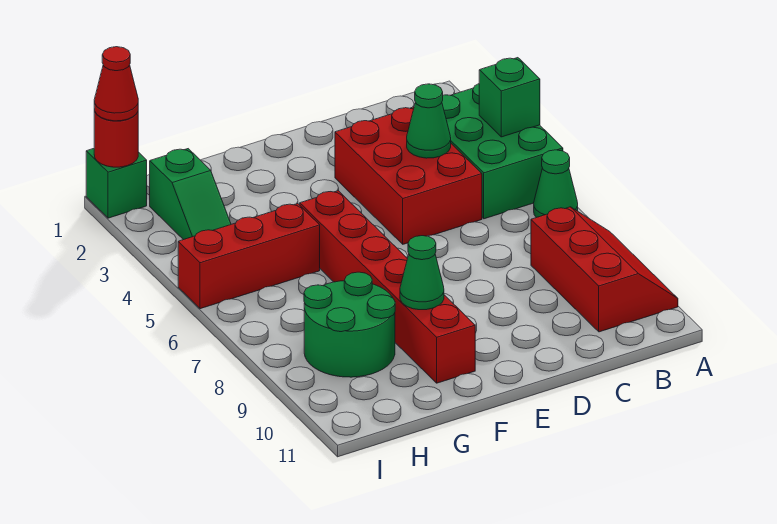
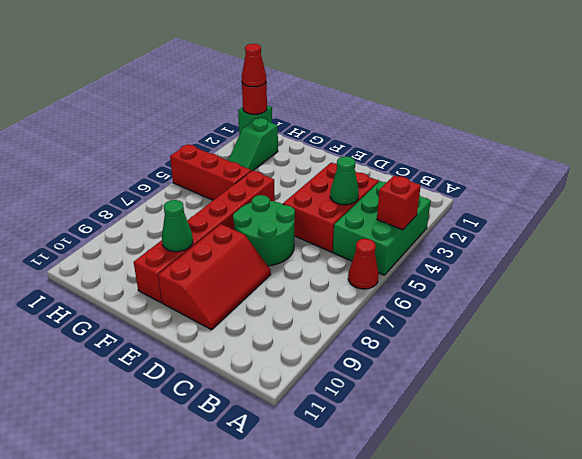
green 1x1 brick [479,58,540,137] -> red 1x1 brick [377,175,421,230]
green 1x1 cone [534,150,578,218] -> red 1x1 cone [348,239,379,289]
red 2x3 slope [531,207,678,332] -> red 2x3 slope moved to [158,224,271,330]
green 2x2 round brick [304,272,395,377] -> green 2x2 round brick moved to [233,195,295,266]

